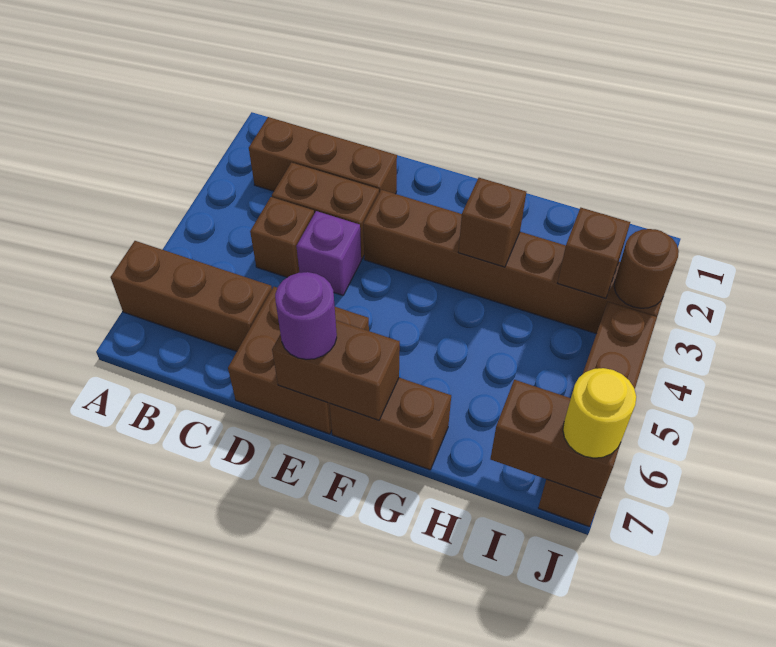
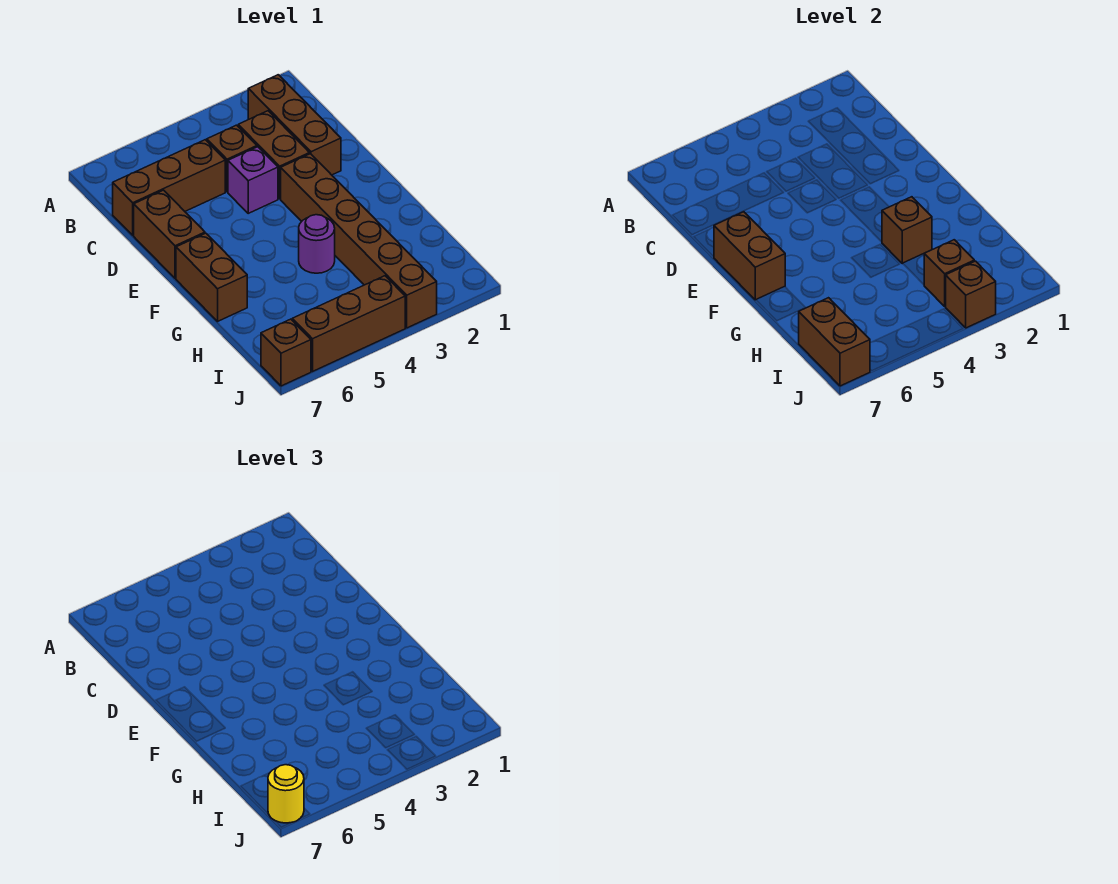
brown 1x3 brick [110,241,272,351] -> brown 1x3 brick turned to [113,140,225,235]
brown 2x2 brick [228,287,369,434] -> brown 1x2 brick [134,190,205,279]
purple 1x1 round brick [275,272,337,359] -> purple 1x1 round brick moved to [299,215,335,273]
brown 1x1 round brick [614,229,679,308] -> brown 1x1 brick [946,261,996,328]

